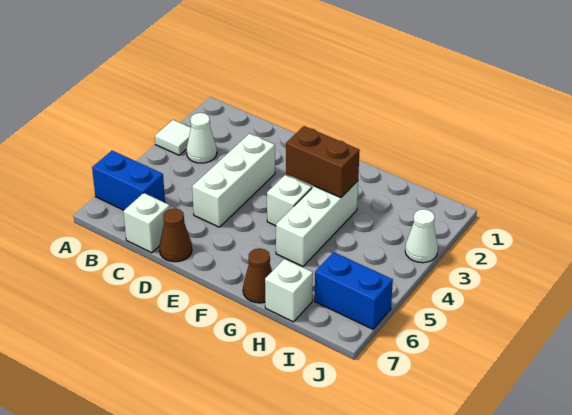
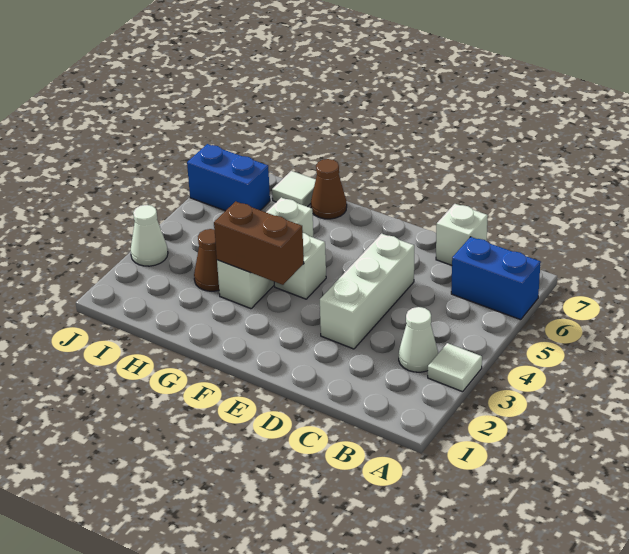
brown 1x1 cone [159,208,192,262] -> brown 1x1 cone moved to [194,229,219,291]
white 1x1 brick [265,259,313,322] -> white 1x1 tile [272,171,316,207]

